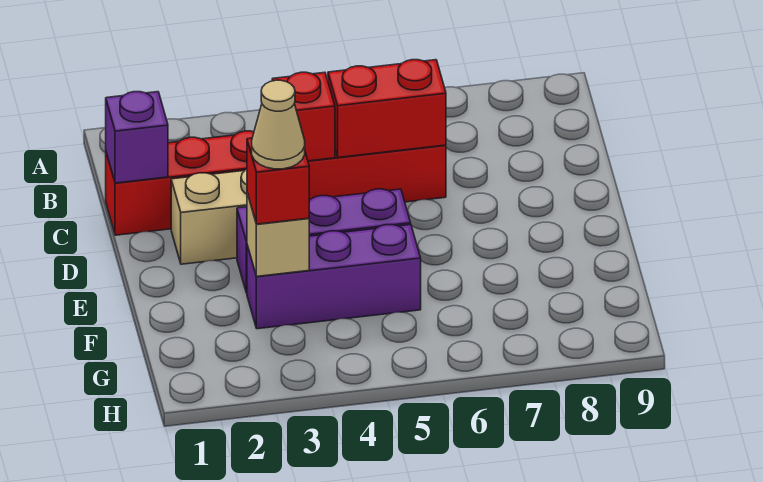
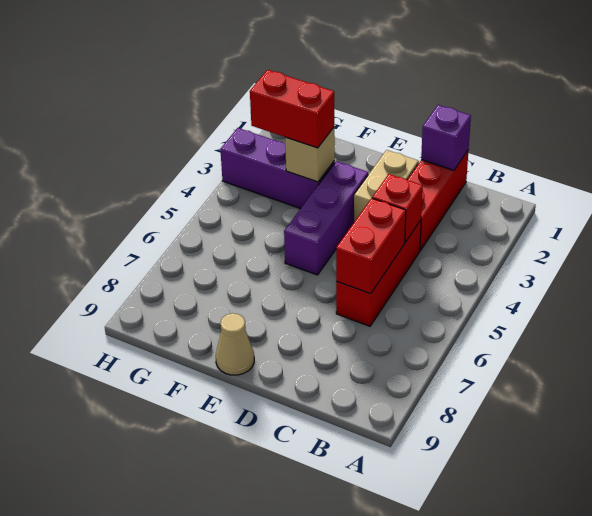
purple 1x3 brick [247,225,421,329] -> purple 1x3 brick turned to [220,128,335,209]
red 1x1 brick [247,138,309,224] -> red 1x2 brick [250,70,334,148]
tan 1x1 cone [252,80,305,169] -> tan 1x1 cone moved to [216,313,254,375]

